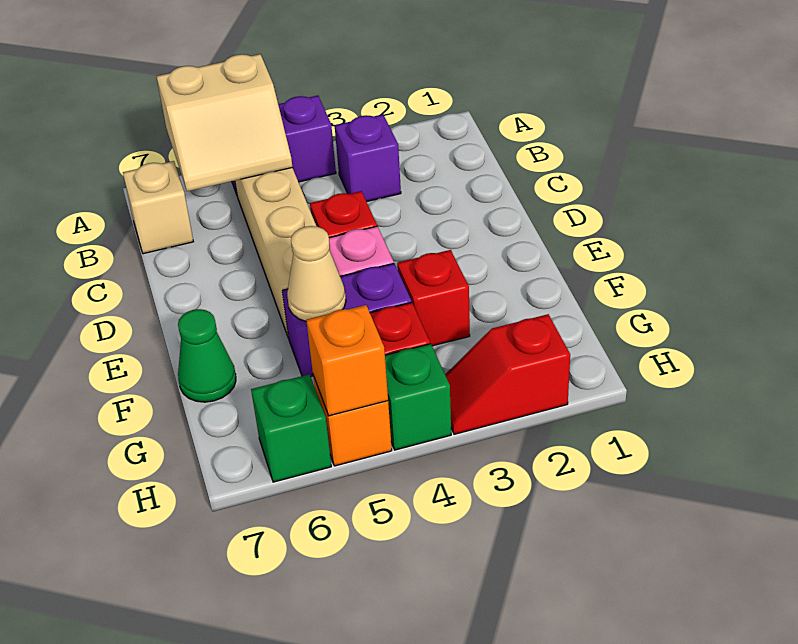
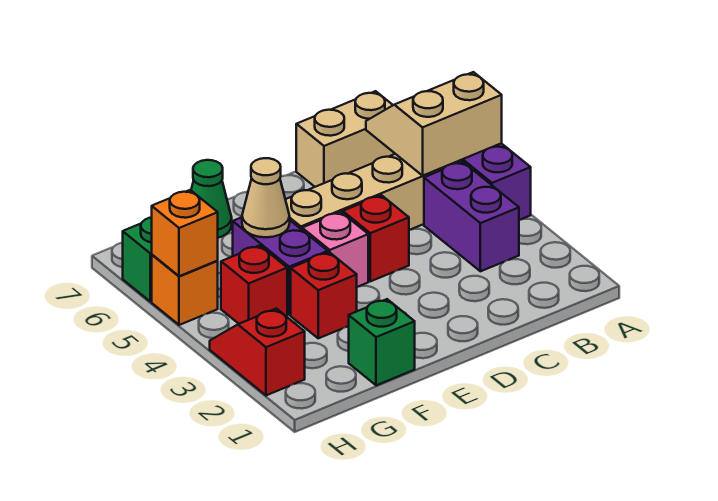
tan 2x2 slope [156,54,293,191] -> tan 2x2 slope turned to [366,72,502,176]
purple 1x1 brick [335,114,401,202] -> purple 1x2 brick [424,162,519,271]
tan 1x1 brick [123,161,193,254] -> tan 1x2 brick [296,91,395,187]
green 1x1 brick [385,344,451,450] -> green 1x1 brick moved to [349,299,415,385]

